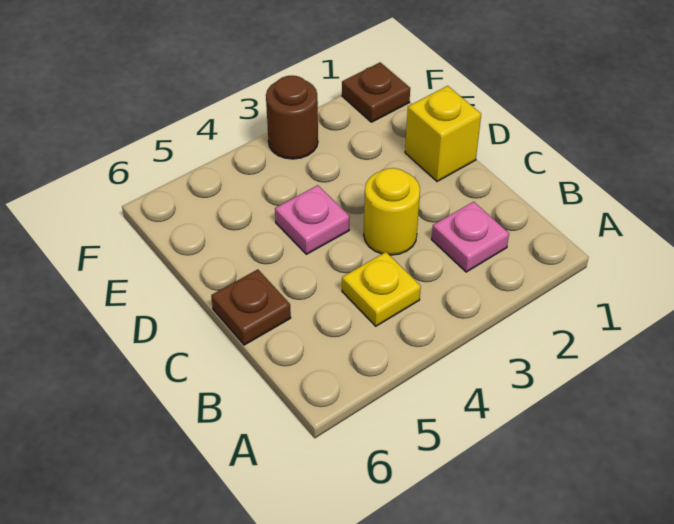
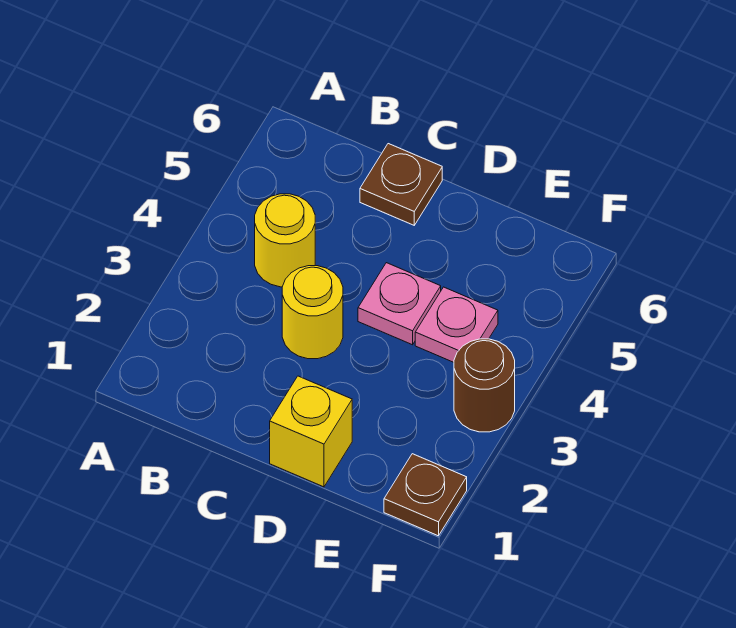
pink 1x1 plate [431,202,509,272] -> pink 1x1 plate moved to [415,287,498,362]
yellow 1x1 plate [342,252,421,326] -> yellow 1x1 round brick [255,194,315,287]

